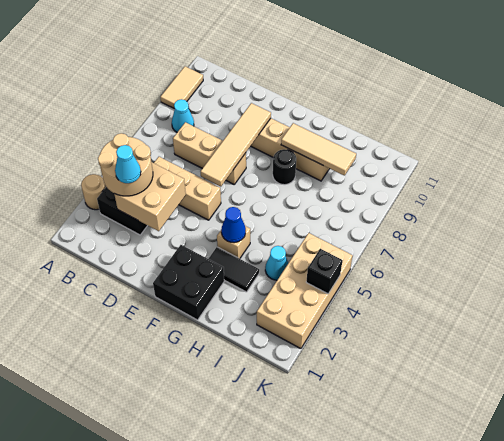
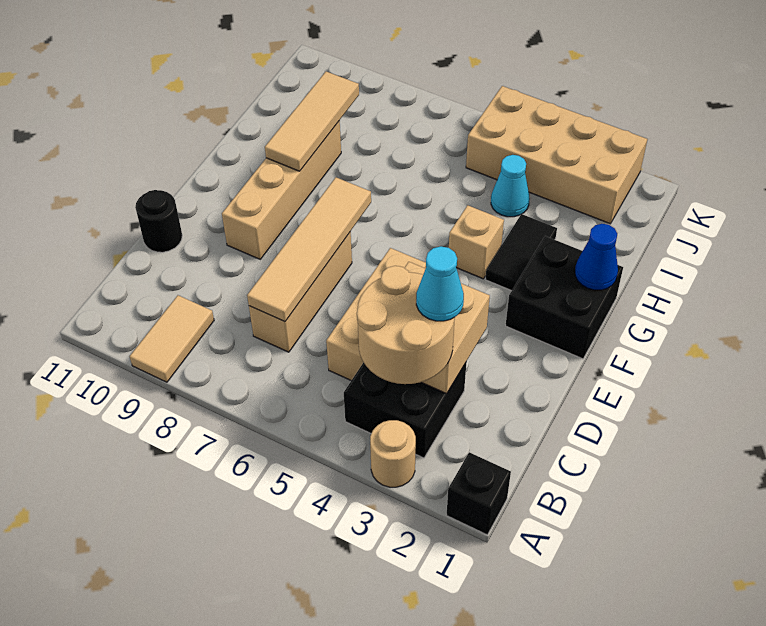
tan 1x2 tile [160,66,203,108] -> tan 1x2 tile turned to [130,295,214,382]
cyan 1x1 cone [172,99,194,132] -> none
tan 1x4 tile [201,103,271,187] -> tan 1x4 tile turned to [247,177,371,322]
blue 1x1 cone [221,207,246,243] -> blue 1x1 cone moved to [575,224,618,290]
black 1x1 round brick [273,149,296,185] -> black 1x1 round brick moved to [135,190,182,252]
black 1x1 brick [306,249,342,294] -> black 1x1 brick moved to [447,452,511,535]

